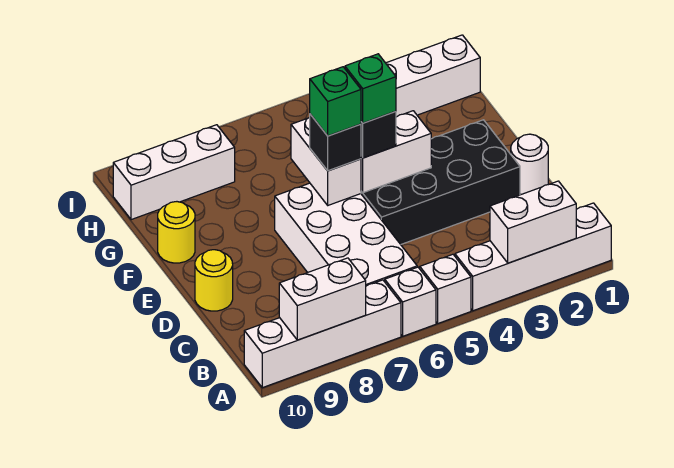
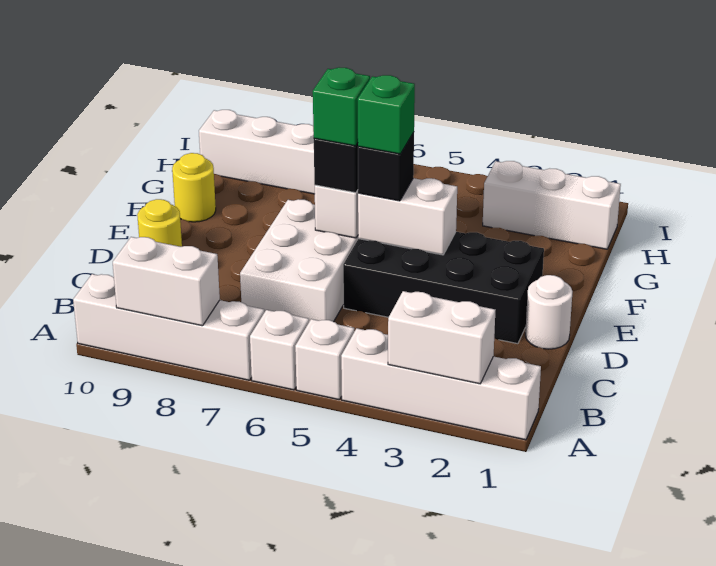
white 2x4 brick [275,183,417,286] -> white 2x3 brick [240,199,358,322]

